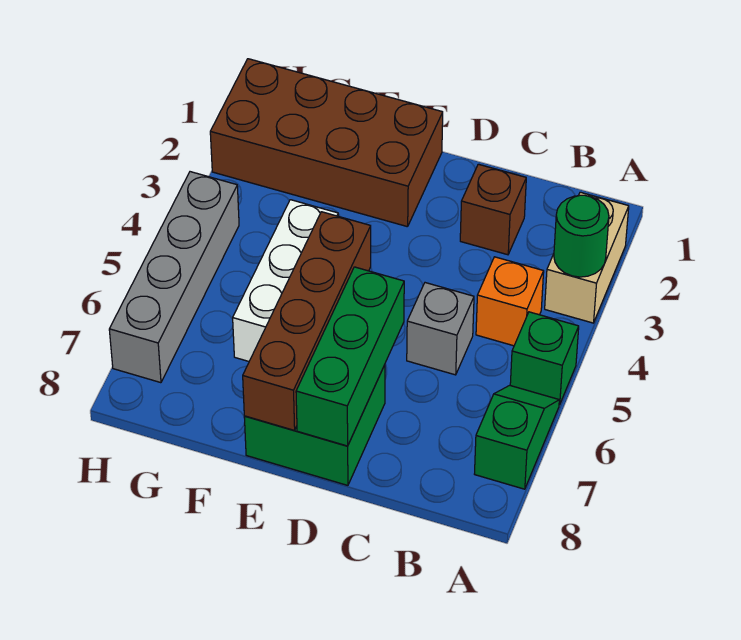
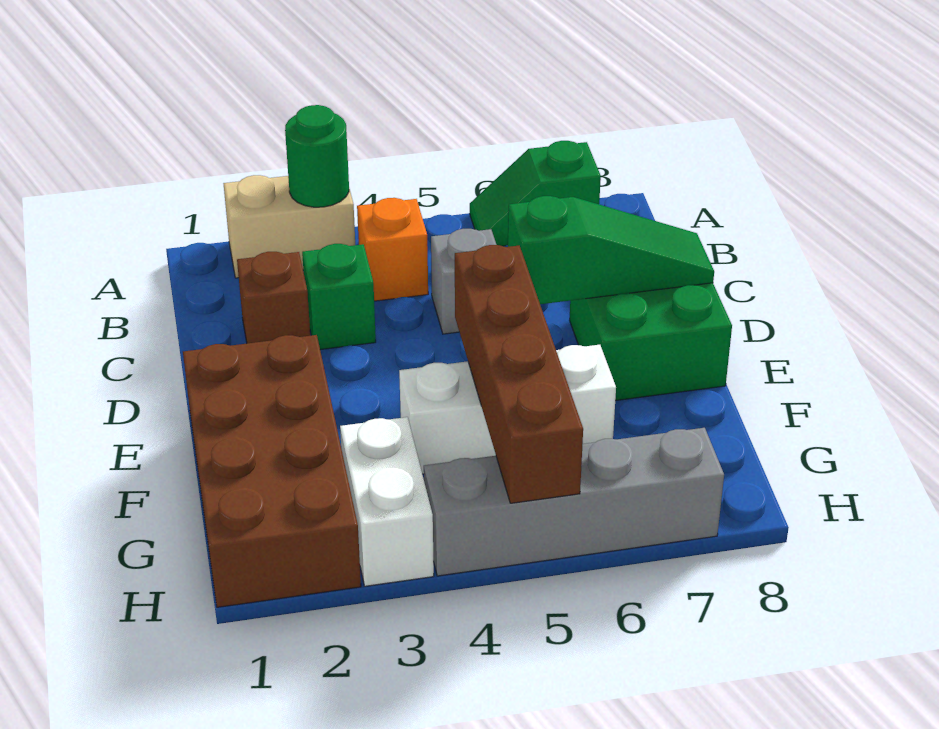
green 1x1 brick [510,312,579,405] -> green 1x1 brick moved to [302,244,376,350]
green 1x3 brick [296,267,404,446] -> green 1x3 slope [508,196,714,304]
brown 1x4 brick [243,212,371,430] -> brown 1x4 brick turned to [455,245,583,503]
none -> white 1x2 brick [340,417,434,586]

